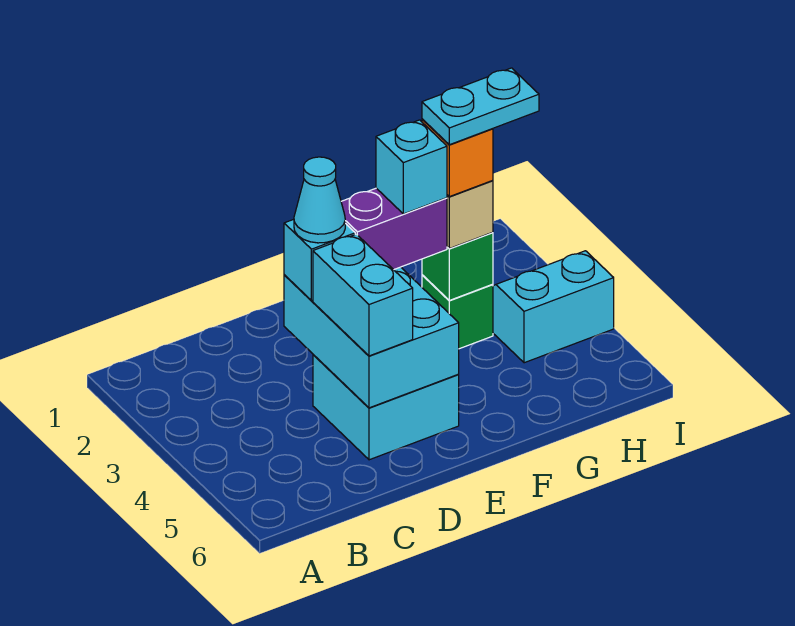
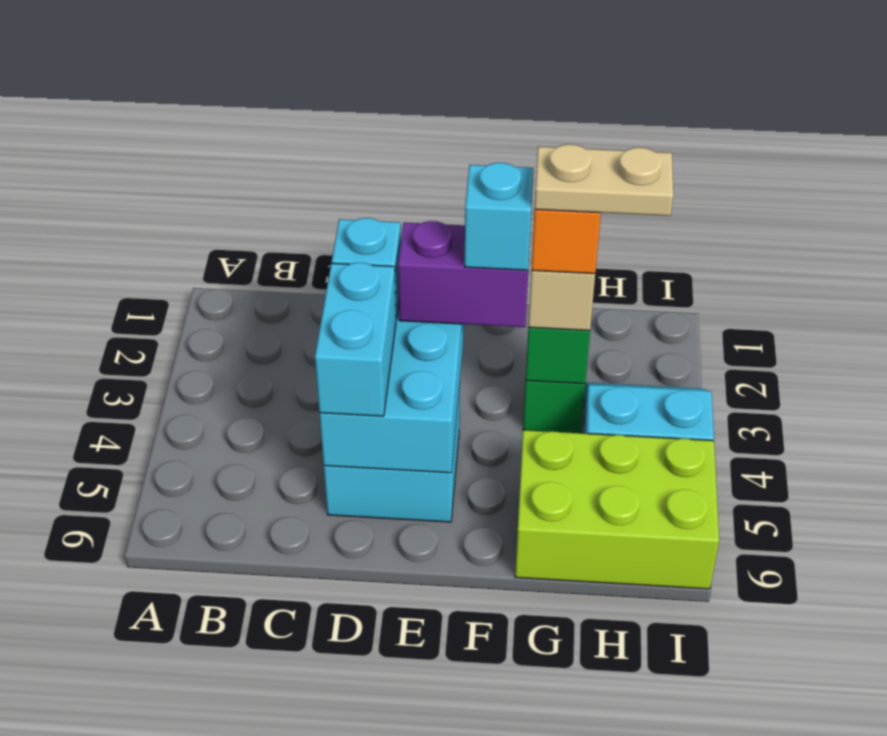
cyan 1x1 cone [294,157,345,243] -> none
cyan 1x2 plate [422,68,539,145] -> tan 1x2 plate [535,144,673,216]
none -> lime 2x3 brick [515,430,719,589]

